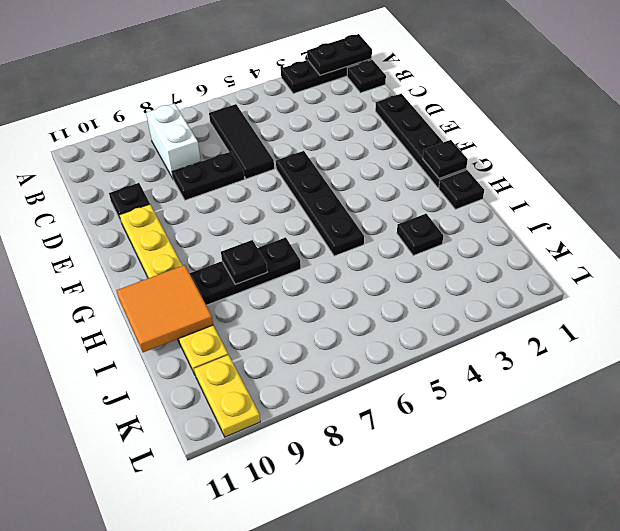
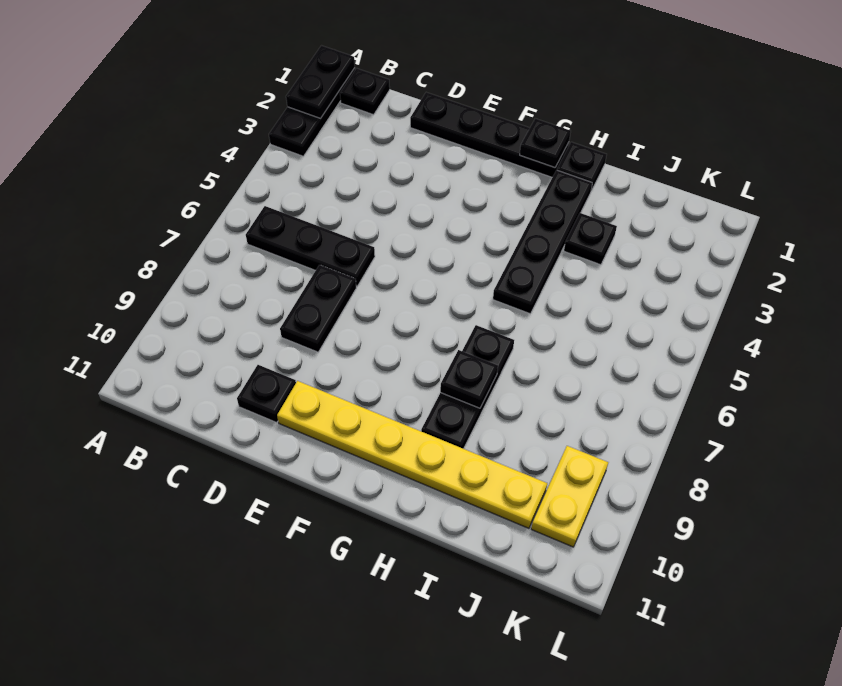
black 1x3 tile [209,104,274,179] -> black 1x3 plate [246,206,375,286]
white 1x2 brick [146,103,201,178] -> none
black 1x4 plate [276,151,364,256] -> black 1x4 plate turned to [493,170,592,314]
orange 2x2 tile [116,265,213,352] -> none
yellow 1x2 plate [194,355,260,437] -> yellow 1x2 plate turned to [531,446,608,547]

